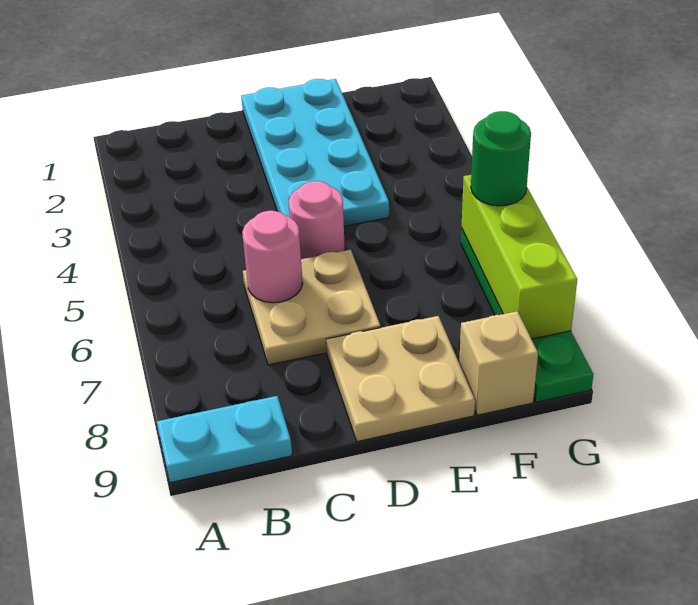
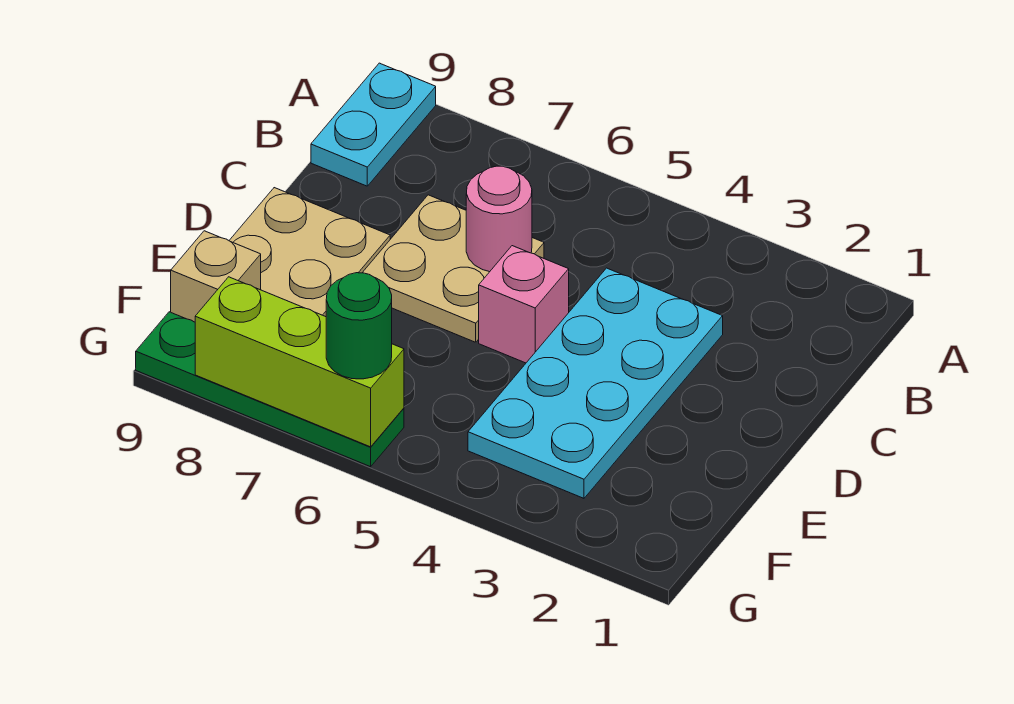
cyan 2x4 plate [241,79,389,226] -> cyan 2x4 plate turned to [468,268,723,498]
pink 1x1 round brick [289,181,345,259] -> pink 1x1 brick [479,246,569,363]

